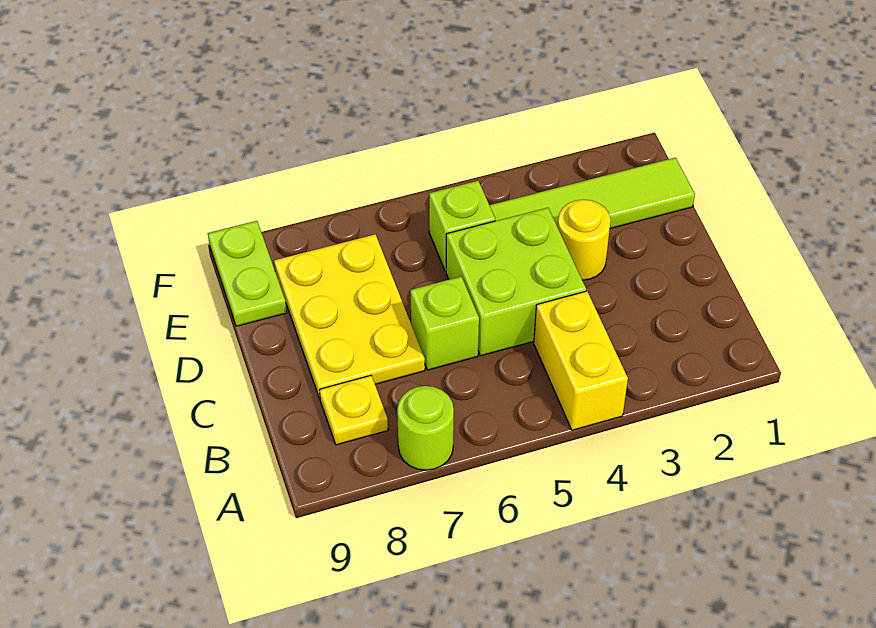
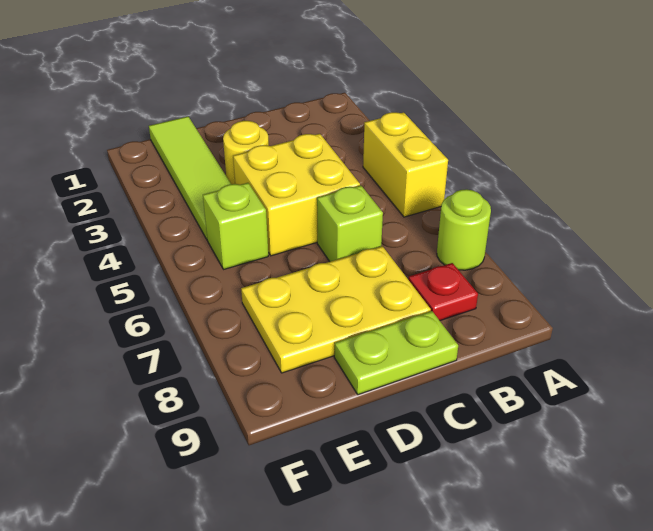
yellow 1x2 brick [534,291,628,430] -> yellow 1x2 brick turned to [363,112,448,217]
yellow 1x1 plate [320,376,388,445] -> red 1x1 plate [408,263,478,321]
lime 2x2 brick [446,208,586,356] -> yellow 2x2 brick [233,134,360,256]
lime 1x2 plate [208,221,287,326] -> lime 1x2 plate moved to [334,311,458,395]

